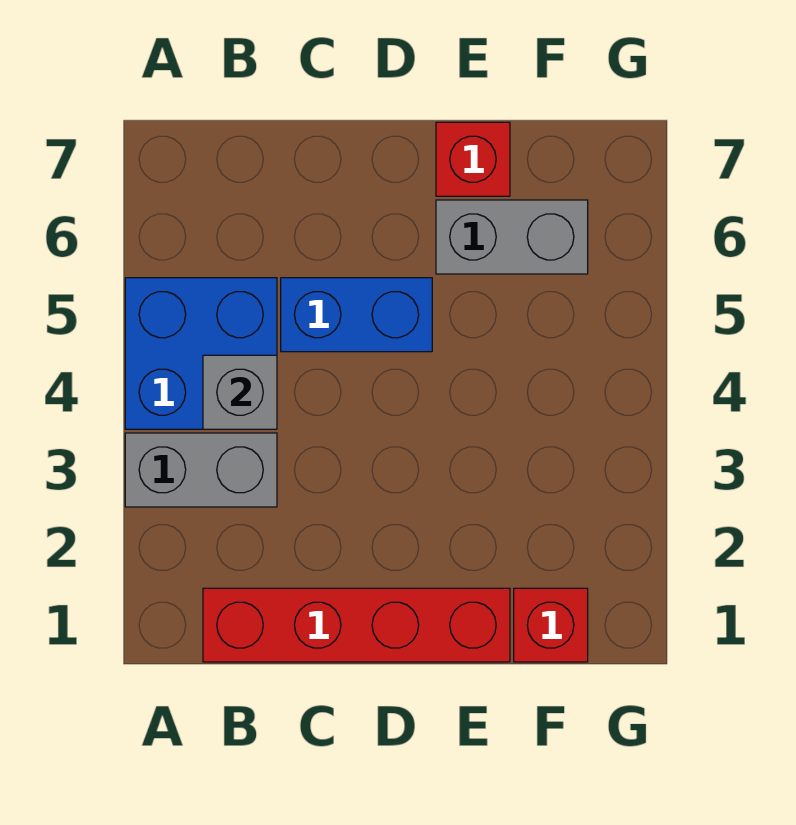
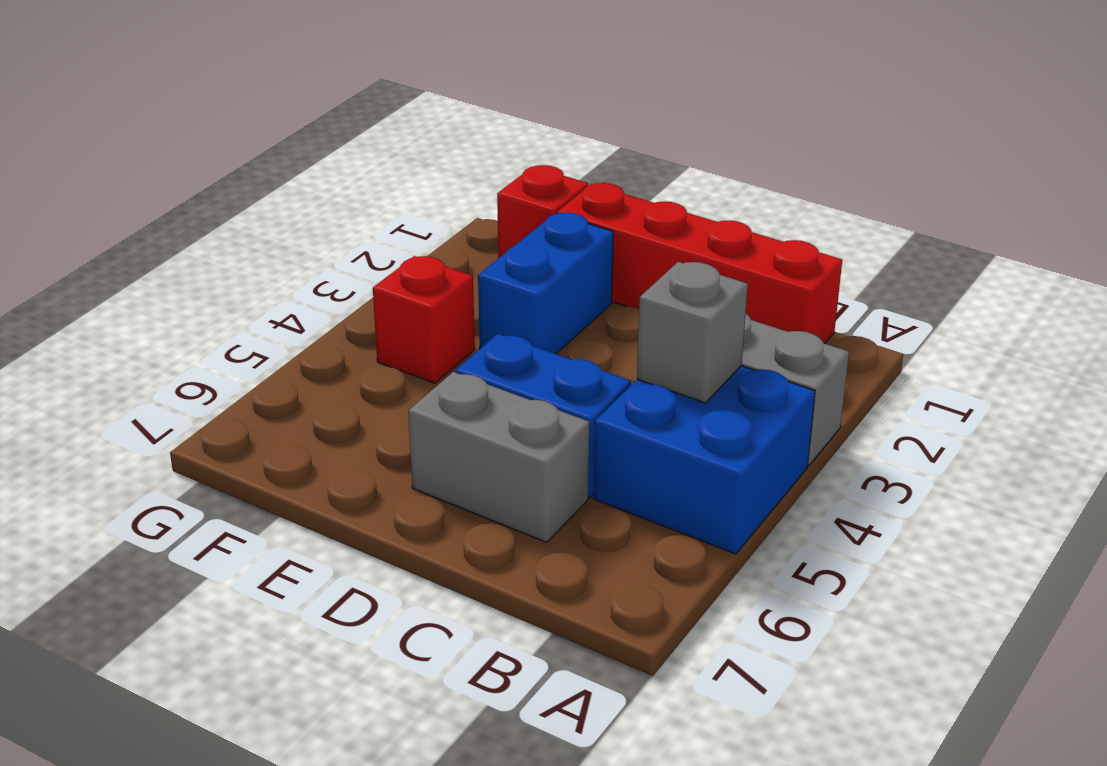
none -> blue 1x2 brick [478,213,613,354]
grey 1x2 brick [436,200,588,274] -> grey 1x2 brick moved to [408,372,589,542]
red 1x1 brick [436,122,510,196] -> red 1x1 brick moved to [373,256,475,383]

